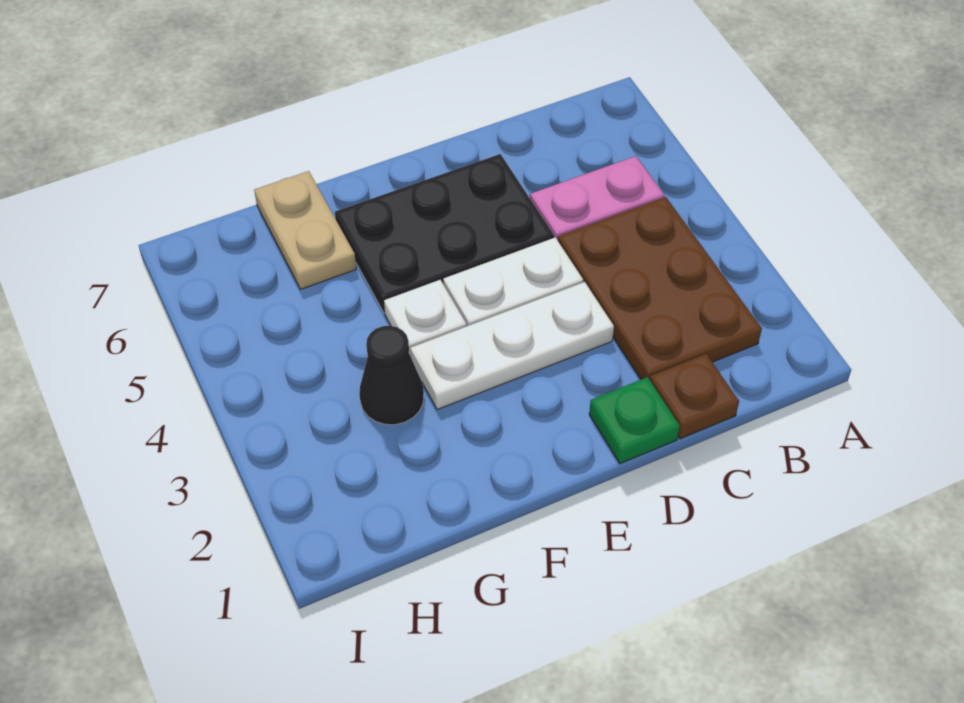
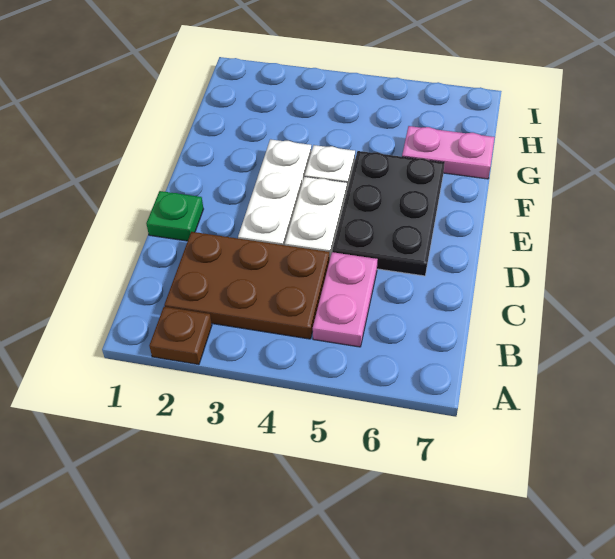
brown 1x1 plate [650,354,739,439] -> brown 1x1 plate moved to [149,307,212,365]
black 1x1 cone [359,326,424,425] -> none
tan 1x2 plate [254,171,356,289] -> pink 1x2 plate [402,126,495,179]

